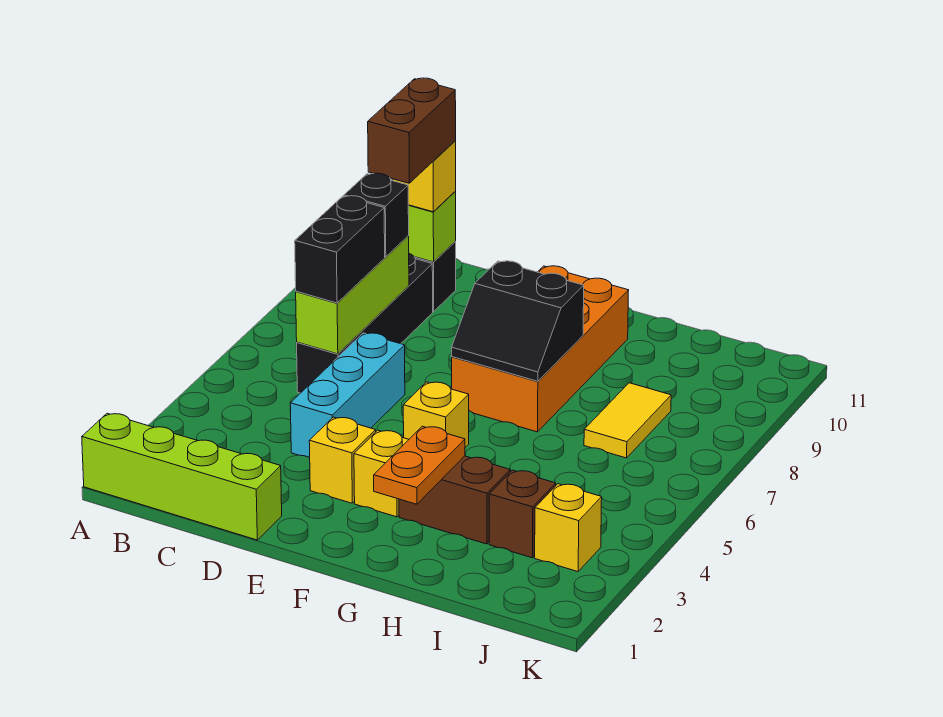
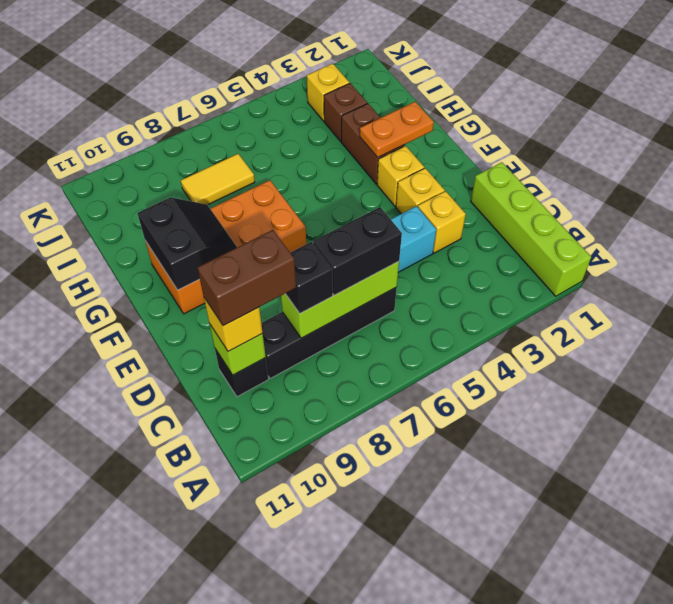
yellow 1x1 brick [403,382,469,447] -> yellow 1x1 brick moved to [418,191,466,253]
black 2x2 slope [452,261,584,381] -> black 2x2 slope moved to [137,197,237,290]

